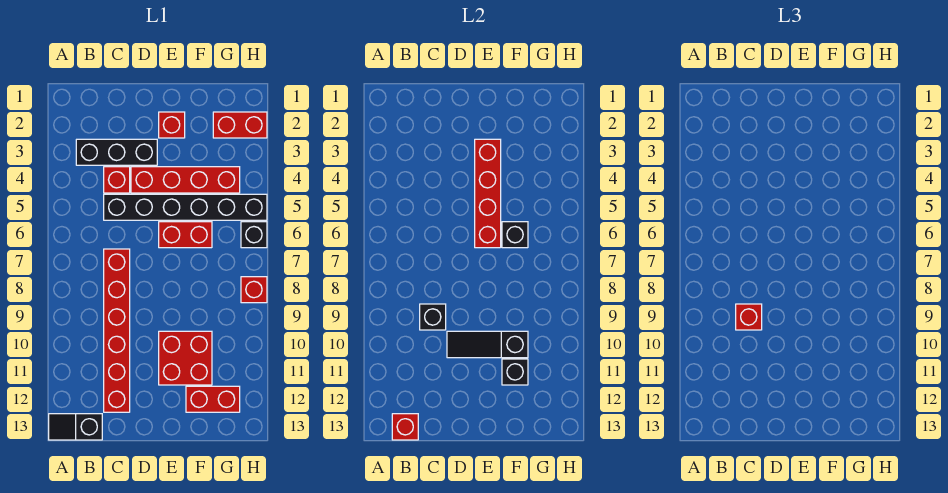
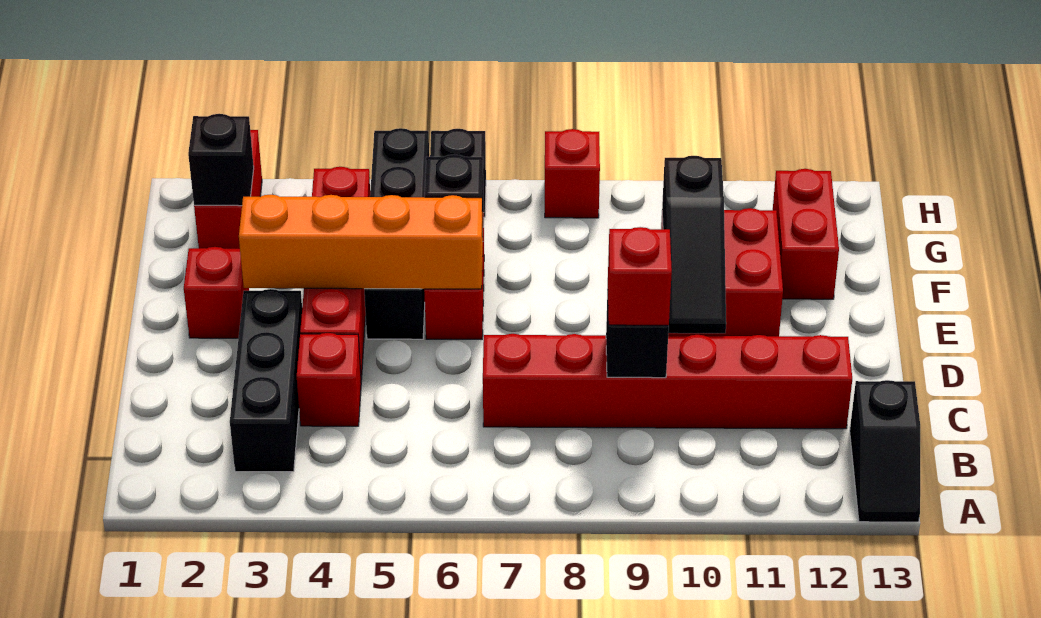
red 1x1 brick [392,414,418,440] -> none
black 1x6 brick [104,194,267,220] -> black 1x4 brick [364,128,429,339]
red 1x4 brick [475,139,501,248] -> orange 1x4 brick [239,195,483,289]
black 1x1 brick [502,359,528,385] -> black 1x1 brick moved to [188,114,254,206]

